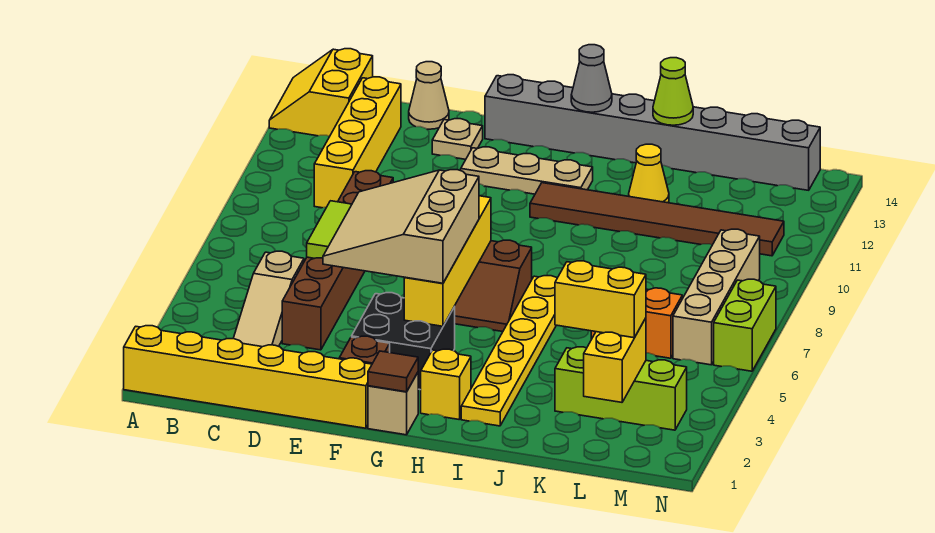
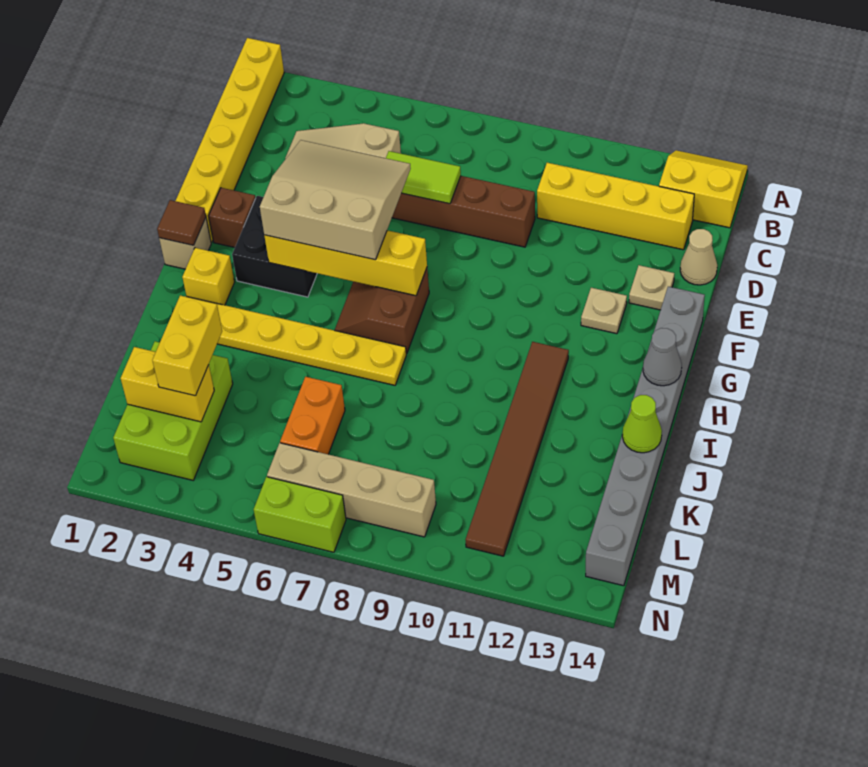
tan 1x3 plate [461,147,593,194] -> tan 1x1 plate [581,288,627,334]
yellow 1x1 cone [629,144,669,203] -> none
lime 1x3 brick [555,347,687,430] -> lime 2x3 brick [113,341,233,480]

